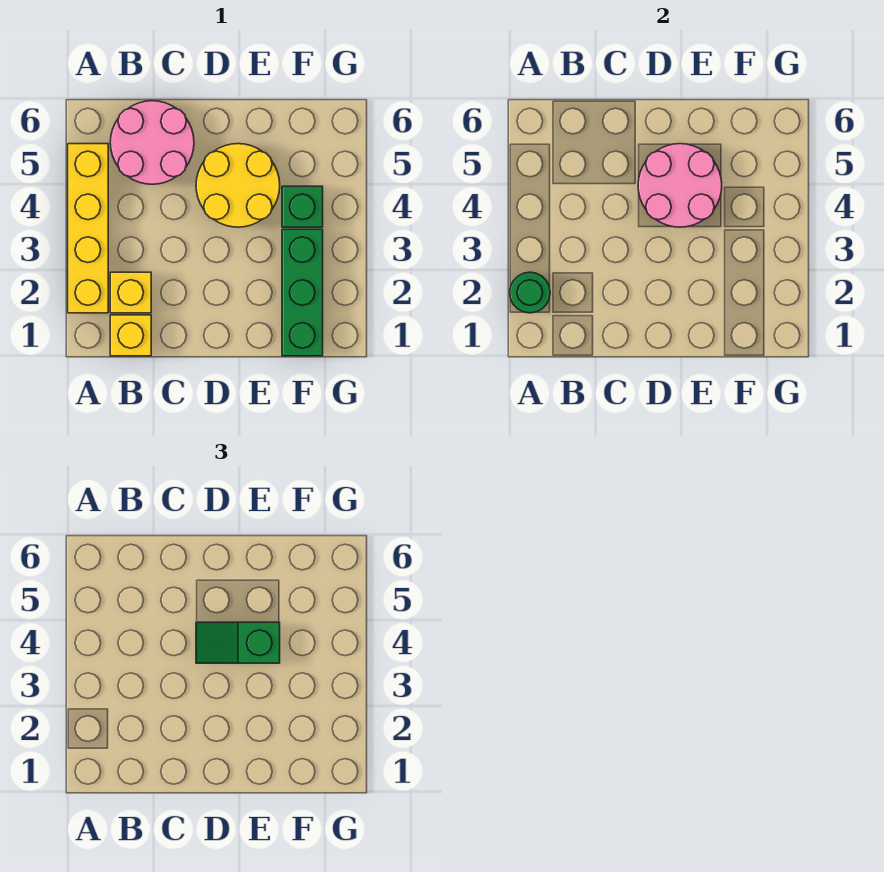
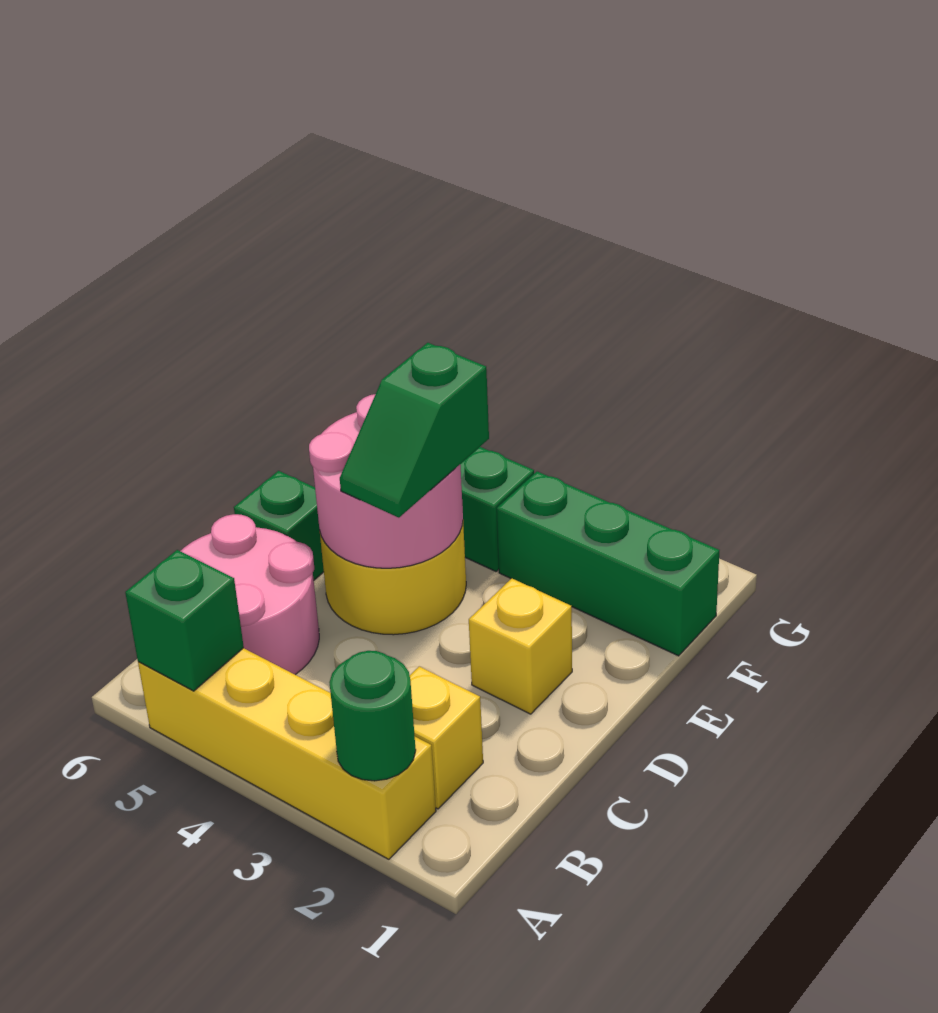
none -> green 1x1 brick [125,550,244,691]
yellow 1x1 brick [110,315,151,356] -> yellow 1x1 brick moved to [469,578,572,714]
none -> green 1x1 brick [234,471,324,580]

